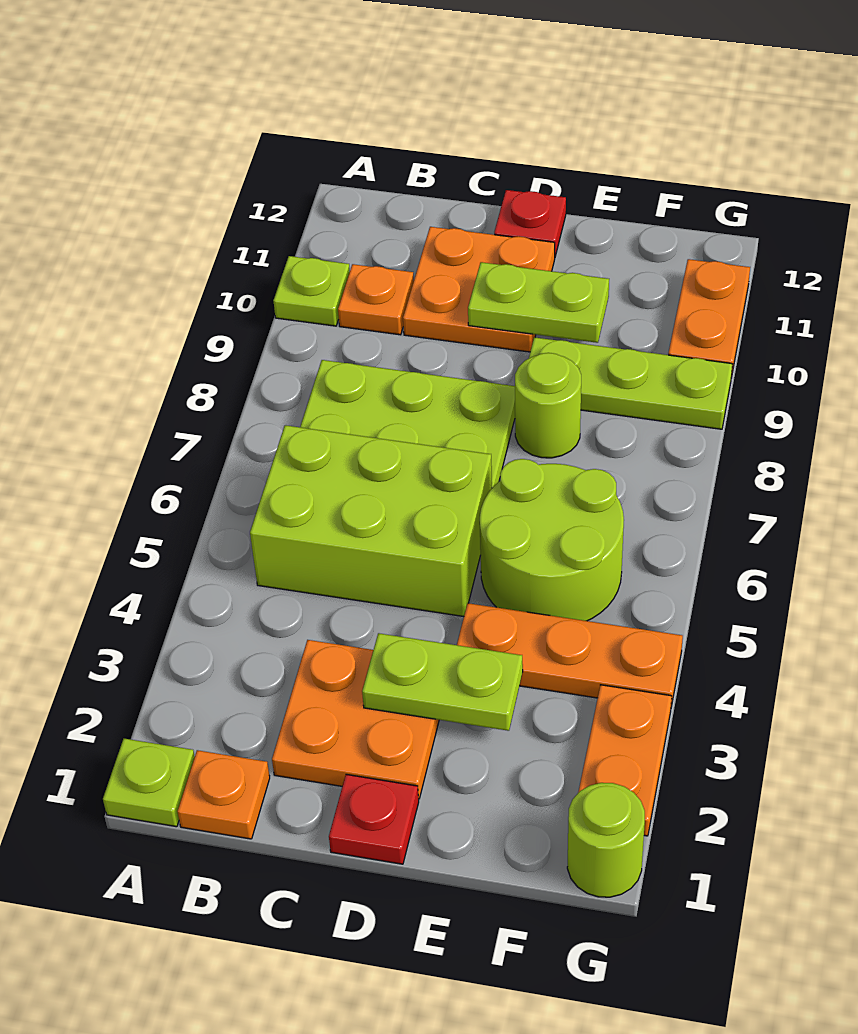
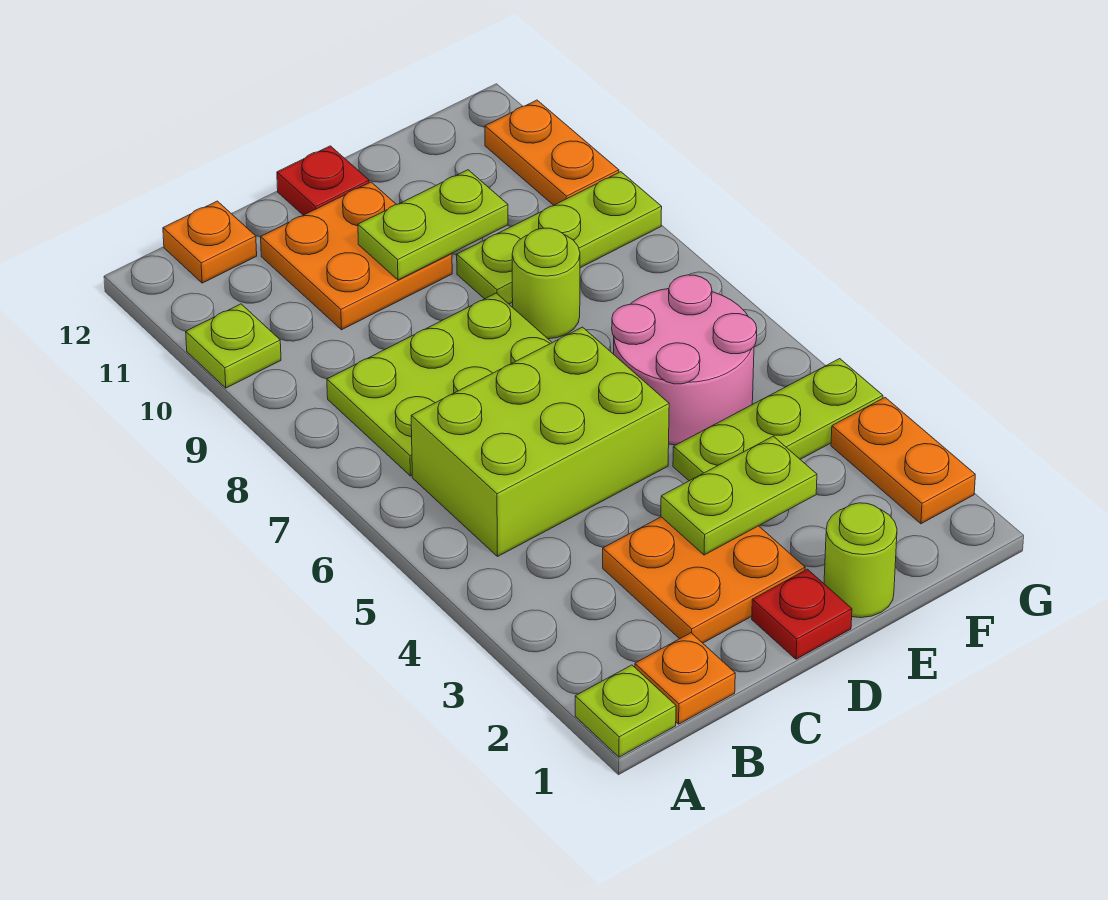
orange 1x1 plate [338,264,414,335] -> orange 1x1 plate moved to [163,201,257,283]
orange 1x3 plate [457,603,683,707] -> lime 1x3 plate [673,359,883,481]
lime 2x2 round brick [480,459,624,621] -> pink 2x2 round brick [612,275,757,445]
lime 1x1 round brick [567,783,645,897] -> lime 1x1 round brick moved to [824,503,897,618]

